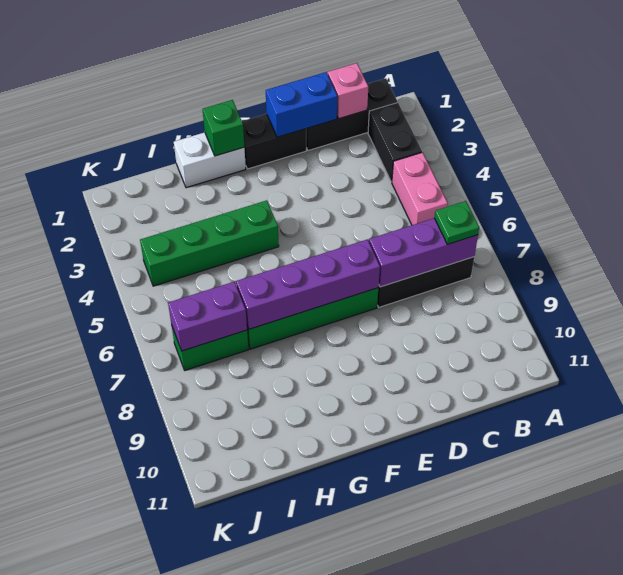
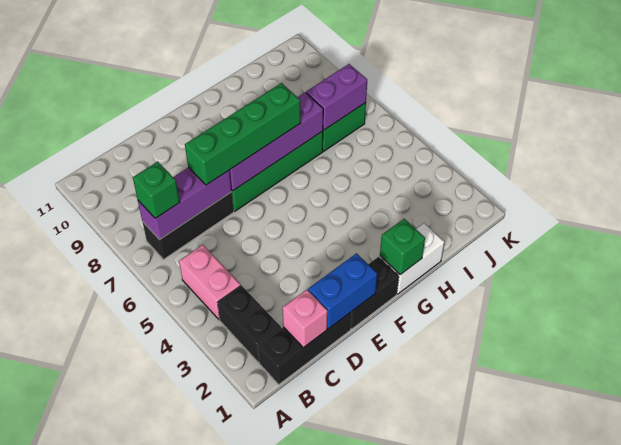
green 1x1 plate [434,201,479,244] -> green 1x1 brick [133,162,180,218]
green 1x4 brick [140,200,279,286] -> green 1x4 brick moved to [185,83,301,185]

